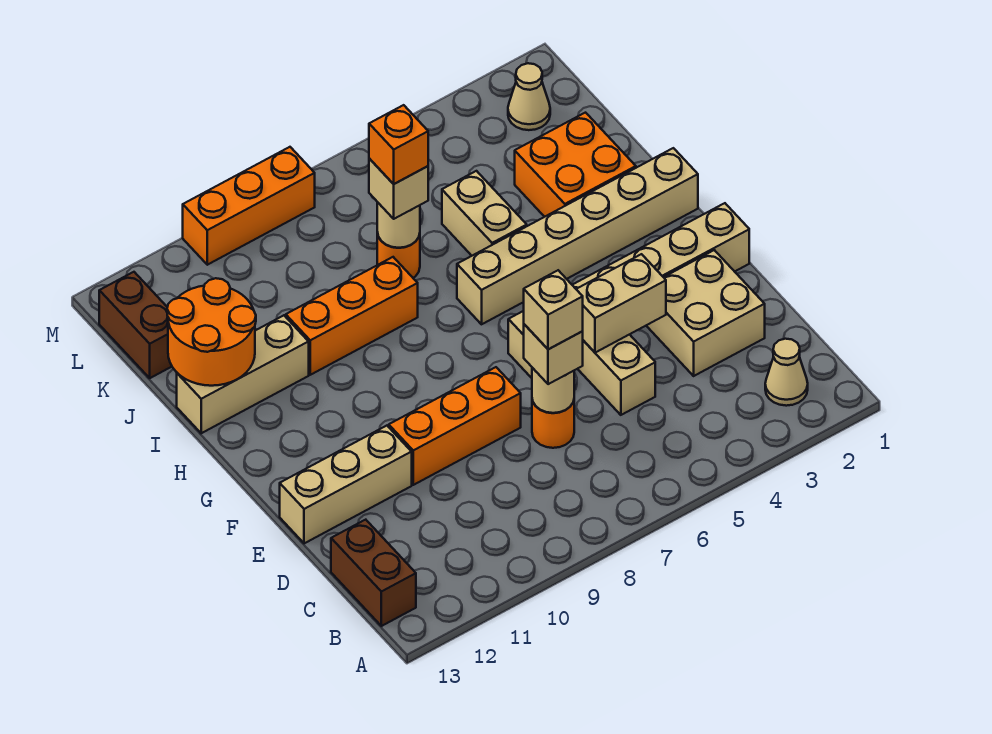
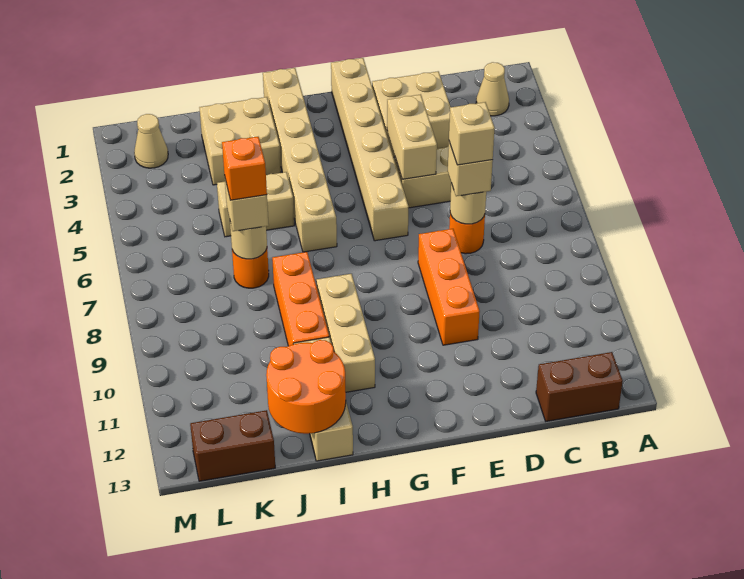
tan 1x3 brick [280,426,412,543] -> tan 1x3 brick moved to [316,274,375,392]
orange 2x2 brick [515,113,636,217] -> tan 2x2 brick [199,97,281,185]
orange 1x3 brick [183,147,315,265] -> none

